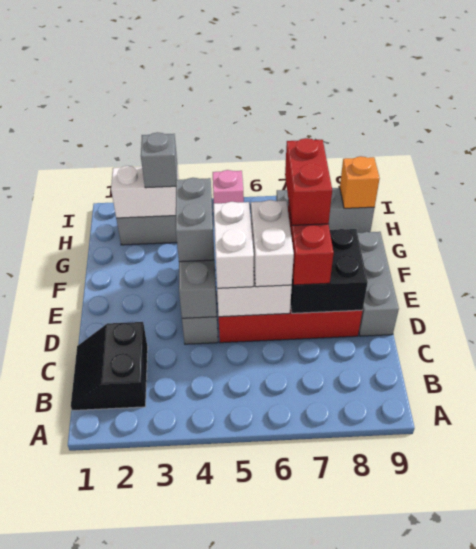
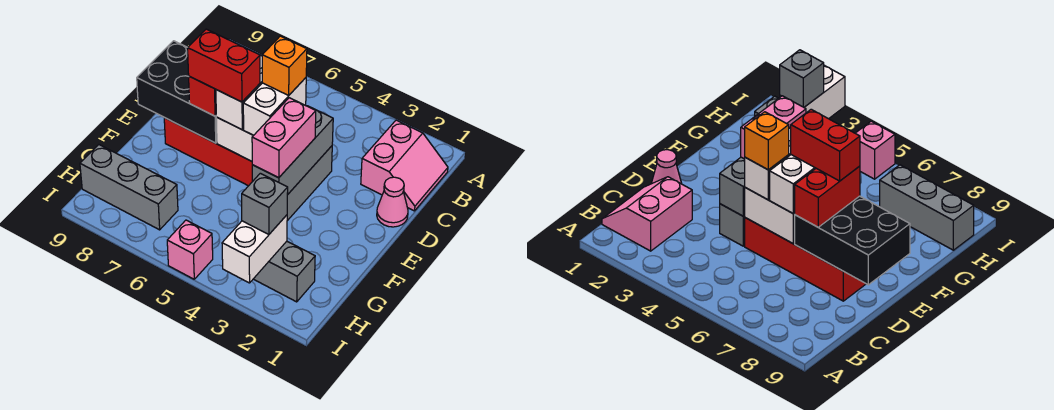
black 2x2 slope [71,322,148,411] -> pink 2x2 slope [361,120,448,211]
none -> pink 1x1 cone [377,177,408,227]
black 2x2 brick [291,229,368,313] -> black 2x3 brick [137,41,217,143]
grey 1x3 brick [358,232,399,336] -> none
grey 1x2 brick [176,178,214,262] -> pink 1x2 brick [252,98,316,178]
red 1x2 brick [285,138,332,225] -> red 1x2 brick turned to [188,29,260,102]
white 1x2 brick [111,166,179,218] -> white 1x2 brick turned to [222,215,287,283]
orange 1x1 brick [340,156,380,208] -> orange 1x1 brick moved to [262,36,307,96]

